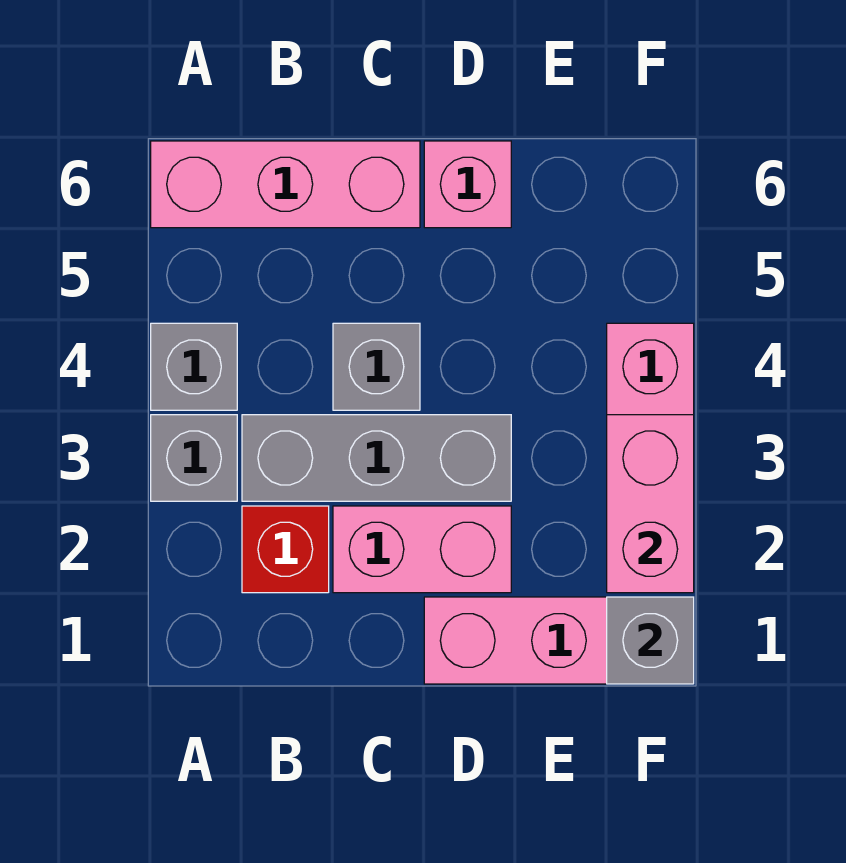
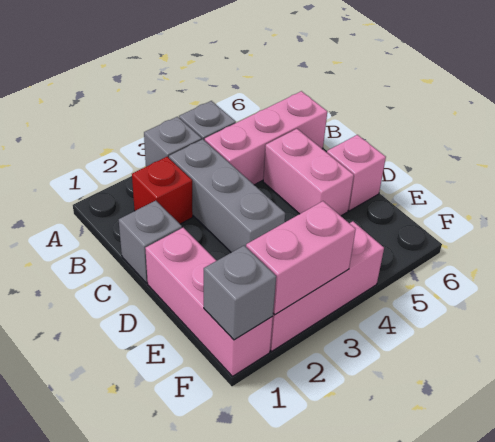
pink 1x3 brick [151,141,420,228] -> pink 1x3 brick turned to [205,91,327,185]
pink 1x2 brick [333,506,511,593] -> pink 1x2 brick moved to [263,129,354,216]
grey 1x1 brick [333,323,420,410] -> grey 1x1 brick moved to [119,201,182,283]

